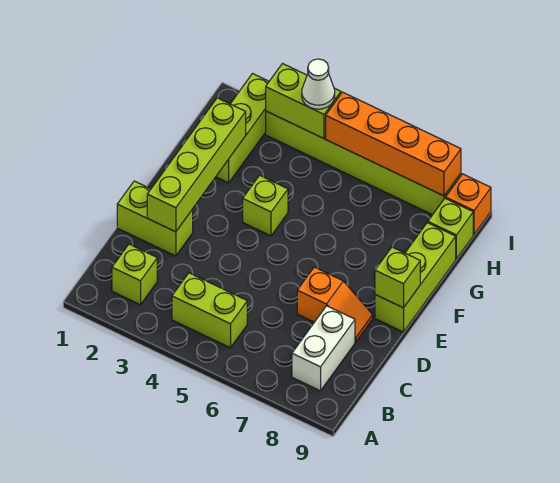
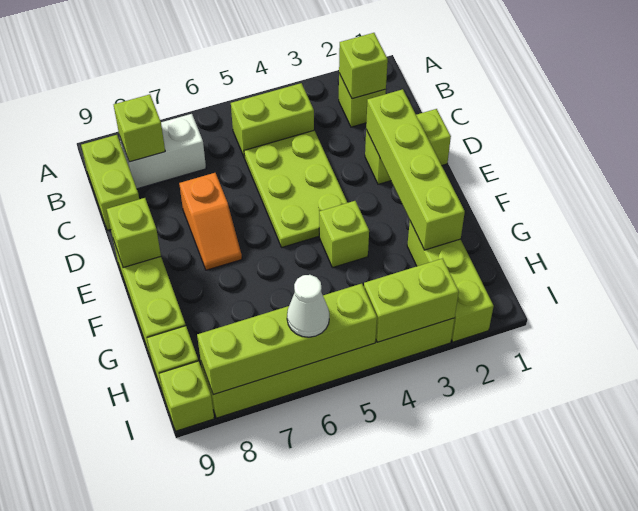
none -> lime 1x1 brick [339,33,388,99]
white 1x2 brick [292,306,355,391] -> white 1x2 brick turned to [119,114,206,189]
none -> lime 1x1 brick [114,94,165,162]
none -> lime 1x2 brick [81,135,139,231]
none -> lime 2x3 plate [244,131,347,247]
orange 1x2 slope [297,267,373,342] -> orange 1x2 slope turned to [179,173,242,270]
white 1x1 cone [302,59,335,109] -> white 1x1 cone moved to [287,275,329,337]
orange 1x4 brick [326,92,461,196] -> lime 1x4 brick [197,284,377,395]
orange 1x1 brick [446,174,491,234] -> lime 1x1 brick [159,361,214,431]

